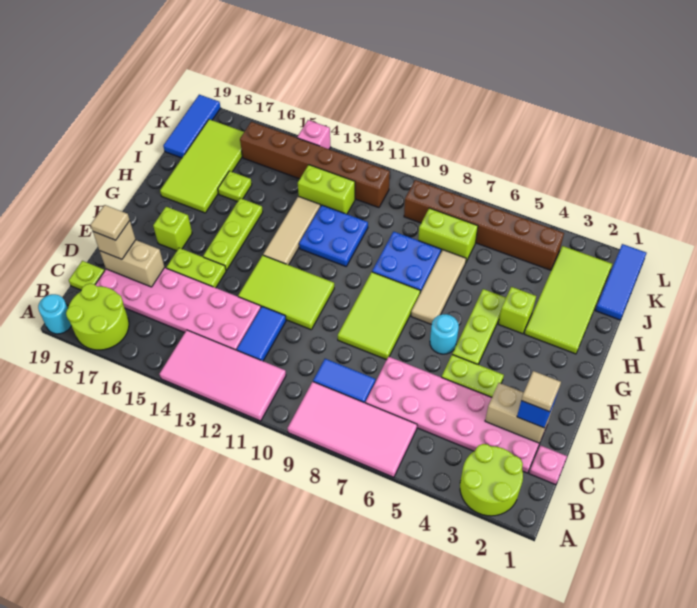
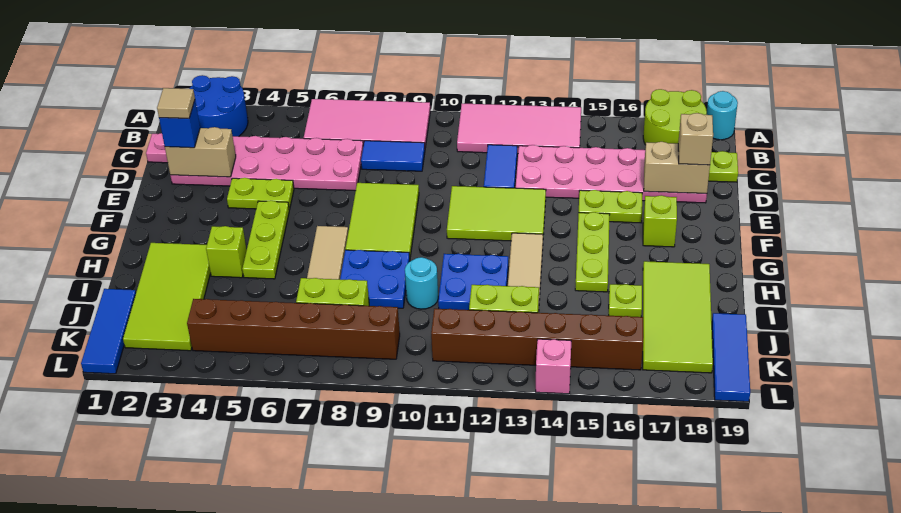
lime 2x2 round brick [460,444,523,516] -> blue 2x2 round brick [189,75,248,136]
tan 1x1 tile [90,205,130,240] -> none
cyan 1x1 round brick [430,314,459,354] -> cyan 1x1 round brick moved to [405,257,438,309]

